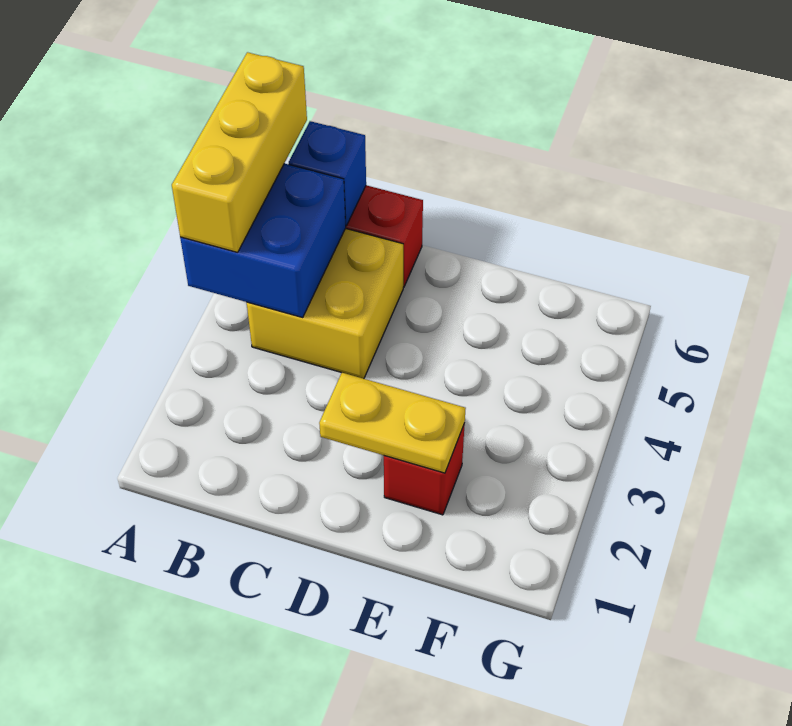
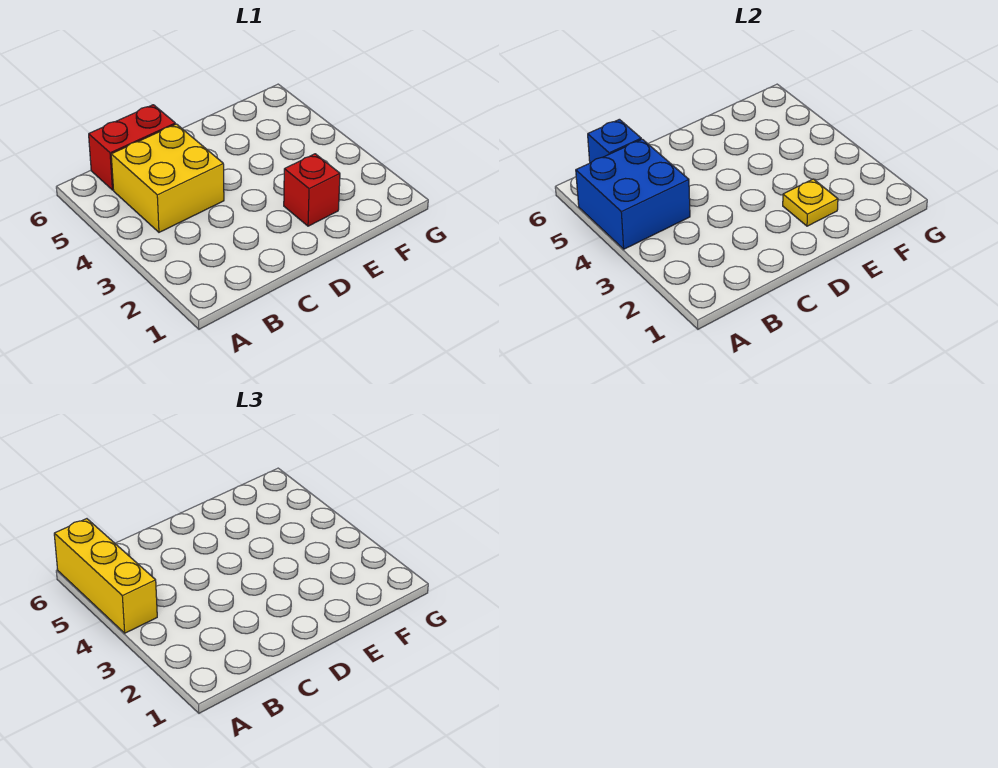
yellow 1x2 plate [319,373,466,473] -> yellow 1x1 plate [783,179,838,226]

